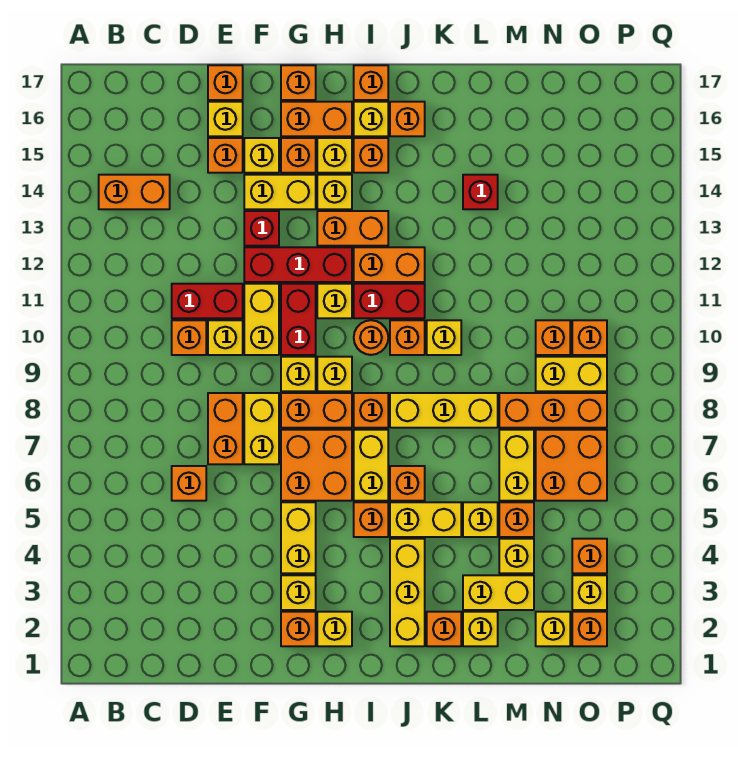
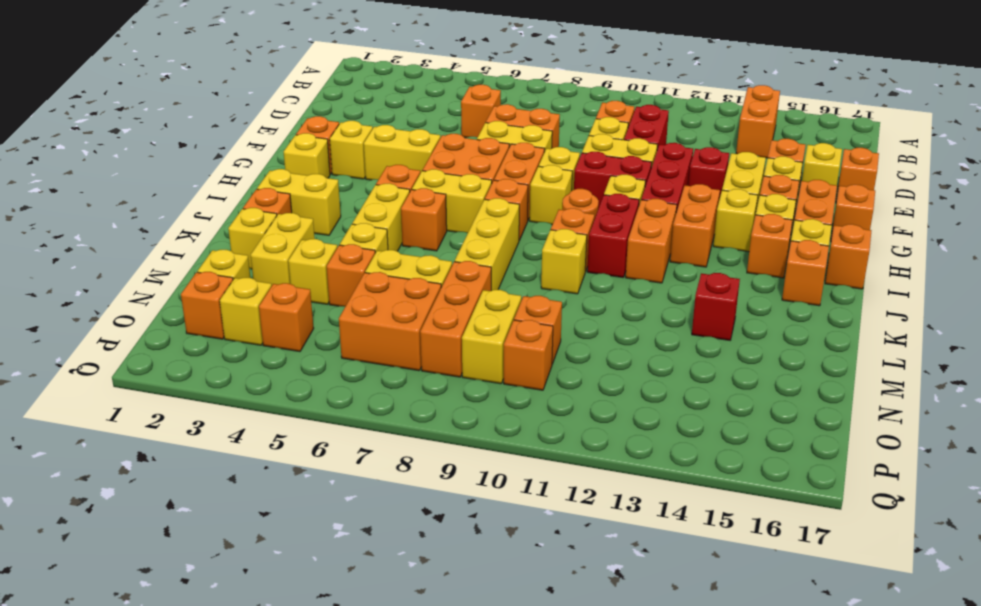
yellow 1x3 brick [390,539,425,646] -> yellow 1x2 brick [257,169,341,235]

